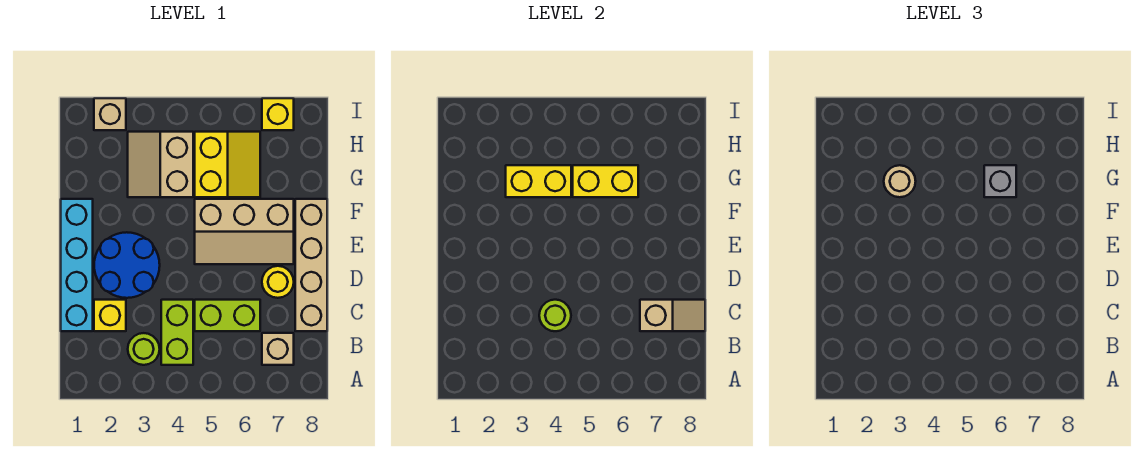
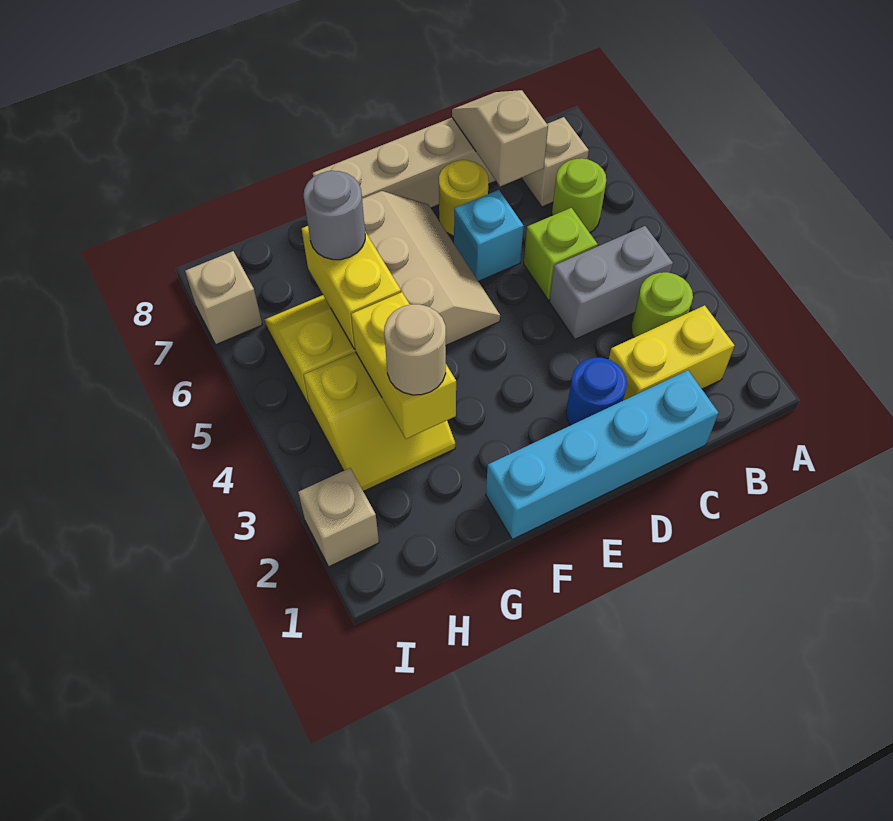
lime 1x2 brick [161,300,193,365] -> grey 1x2 brick [549,226,673,339]
yellow 1x1 brick [94,300,126,331] -> yellow 1x2 brick [609,305,735,401]
lime 1x1 round brick [539,300,571,331] -> lime 1x1 round brick moved to [552,158,606,233]
lime 1x2 brick [195,300,260,331] -> lime 1x1 brick [524,208,598,300]
blue 2x2 round brick [94,232,160,298] -> blue 1x1 round brick [566,358,627,425]
none -> cyan 1x1 brick [454,190,524,281]
tan 2x2 slope [128,132,193,197] -> yellow 2x2 slope [304,352,455,491]
grey 1x1 brick [984,165,1016,197] -> grey 1x1 round brick [304,171,365,260]
yellow 1x1 brick [262,98,294,130] -> tan 1x1 brick [185,251,262,345]

